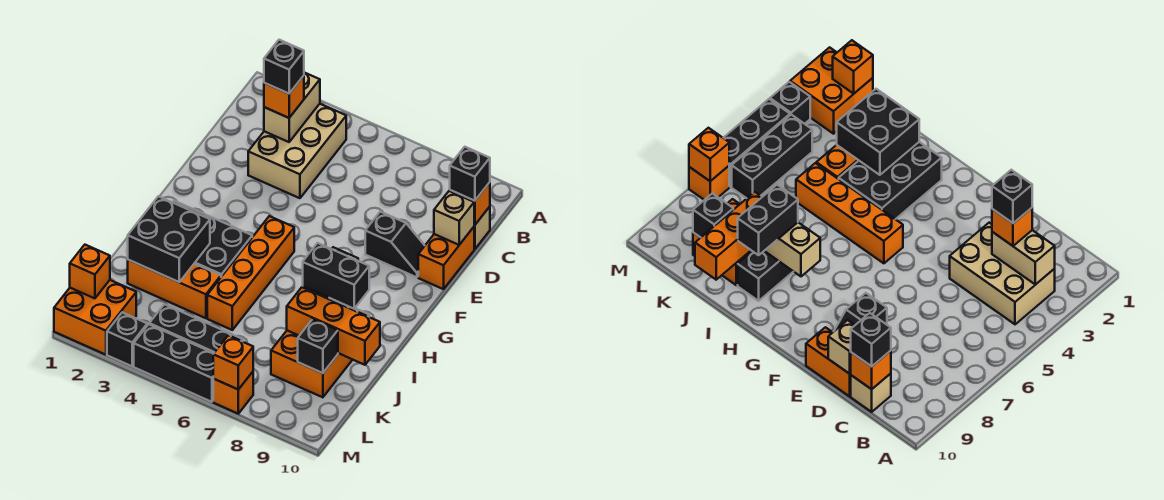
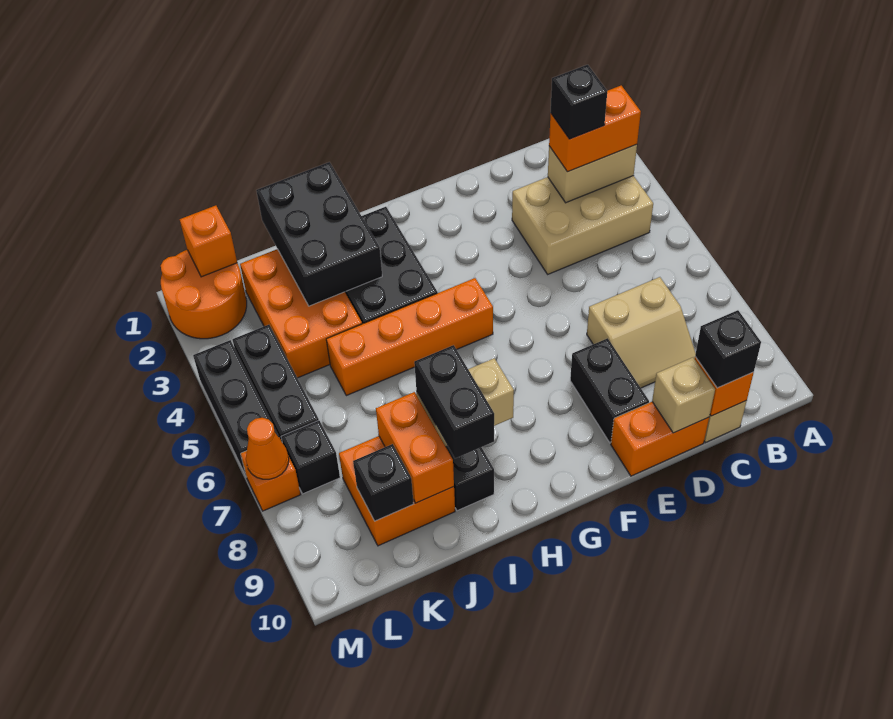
orange 1x1 brick [264,76,304,118] -> orange 1x2 brick [549,86,641,172]
none -> tan 2x2 slope [587,277,696,388]
black 1x2 slope [365,212,425,277] -> black 1x2 brick [570,338,649,443]
black 2x2 brick [128,196,210,282] -> black 2x3 brick [256,162,382,306]
orange 1x3 brick [128,260,221,318] -> orange 2x3 brick [240,249,362,378]
orange 1x3 brick [287,287,380,365] -> orange 1x2 brick [376,392,454,503]
orange 2x2 brick [54,280,136,355] -> orange 2x2 round brick [161,250,247,339]
black 1x1 brick [107,312,147,366] -> black 1x1 brick moved to [281,421,340,494]
orange 1x1 brick [213,335,253,390] -> orange 1x1 cone [246,418,289,479]

